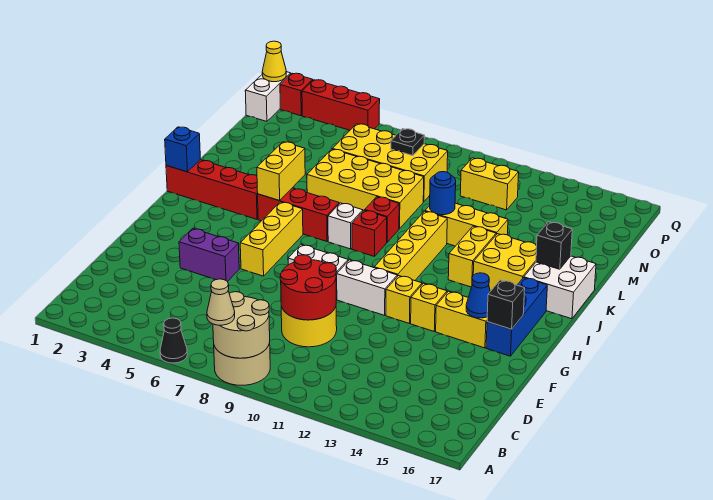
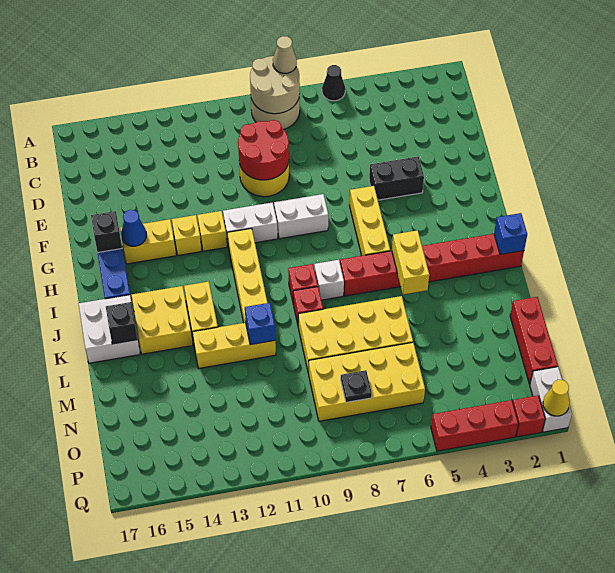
purple 1x2 brick [179,228,239,282] -> black 1x2 brick [369,157,424,200]
blue 1x1 round brick [430,172,456,215] -> blue 1x1 brick [245,303,275,345]
none -> red 1x3 brick [510,297,558,384]
yellow 1x2 brick [460,158,519,210] -> none

